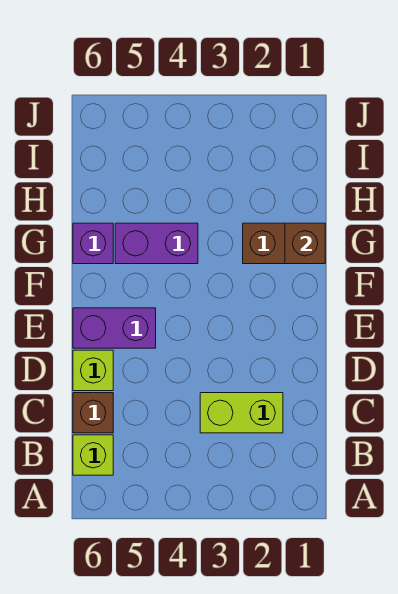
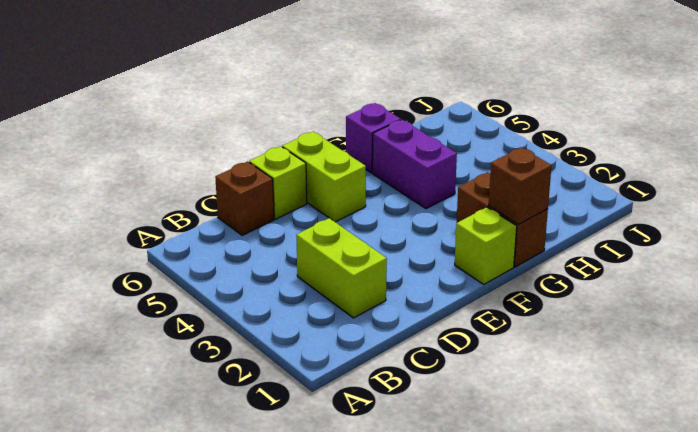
lime 1x1 brick [73,435,113,475] -> lime 1x1 brick moved to [455,207,517,284]
purple 1x2 brick [73,308,156,348] -> lime 1x2 brick [282,132,366,222]

